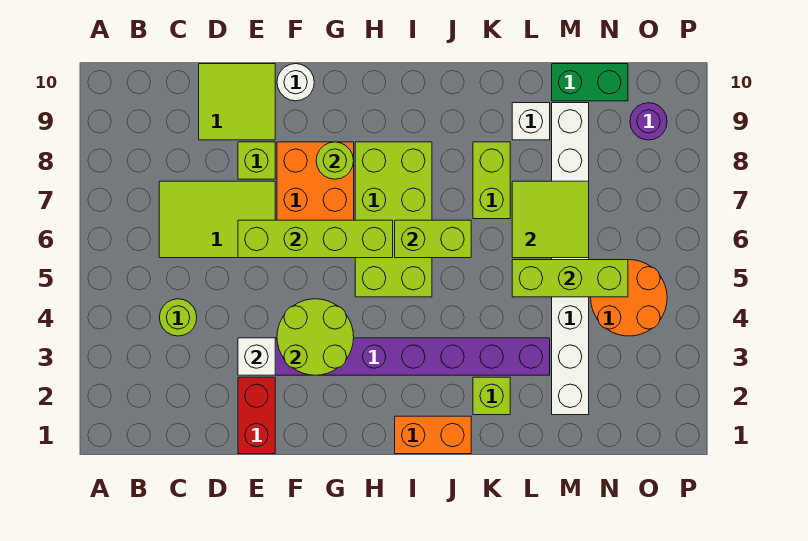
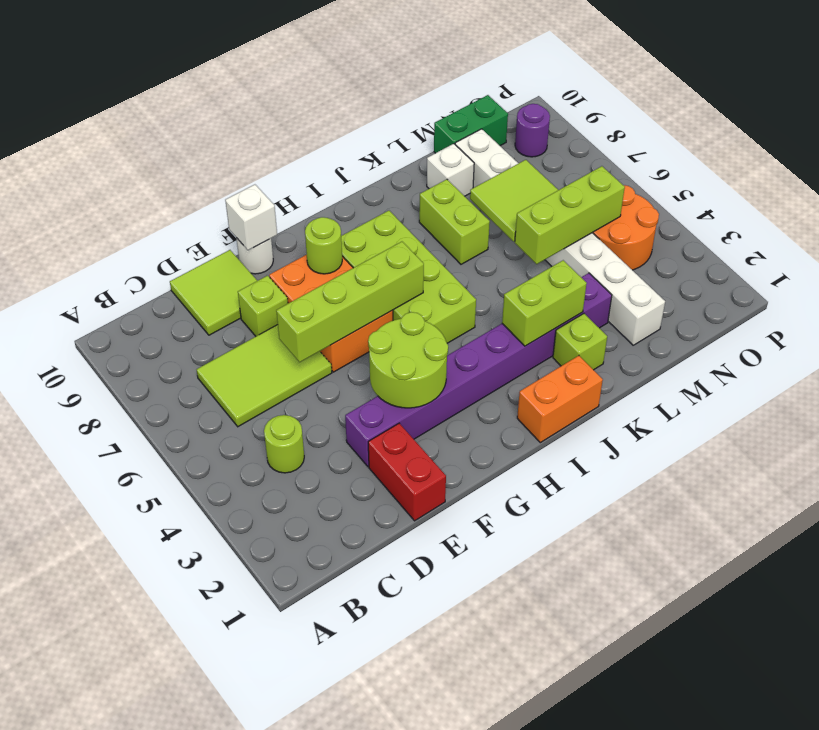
white 1x1 brick [238,338,275,375] -> white 1x1 brick moved to [225,185,277,250]
lime 1x2 brick [395,220,471,258] -> lime 1x2 brick moved to [502,260,587,346]

